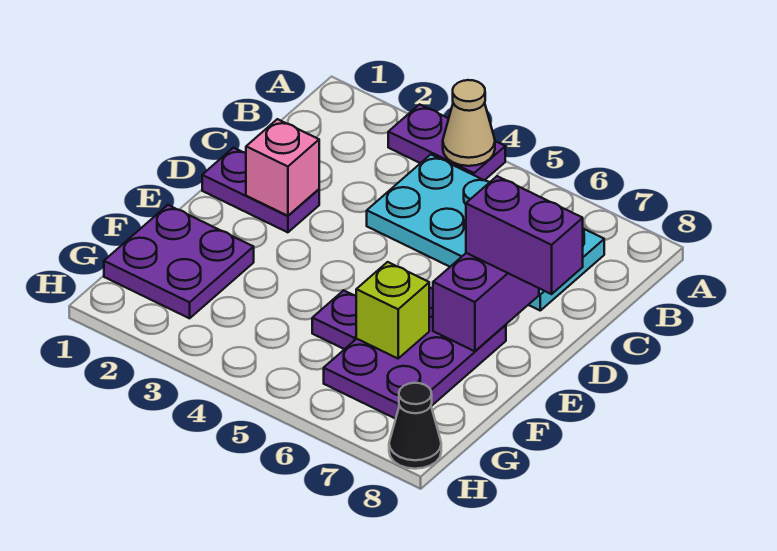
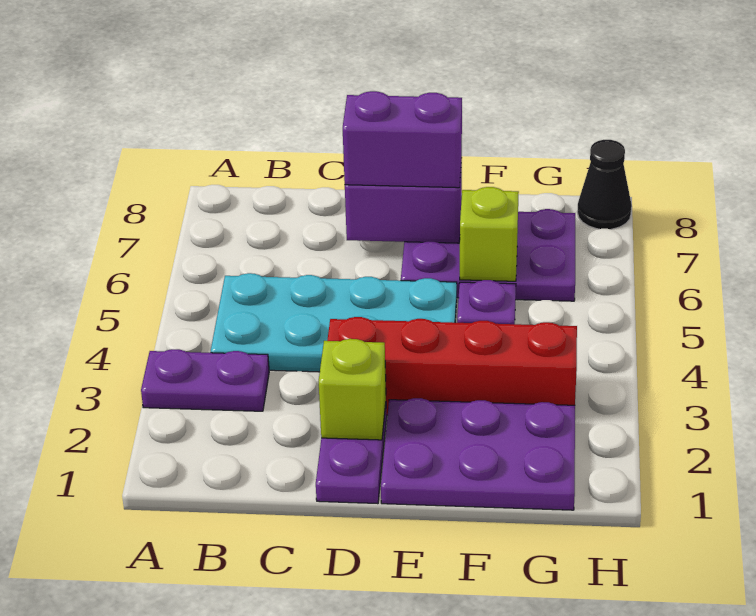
purple 1x2 plate [388,104,505,180] -> purple 1x2 plate turned to [141,349,269,411]
tan 1x1 cone [443,80,495,166] -> none
cyan 2x4 plate [367,155,604,310] -> cyan 2x4 plate turned to [211,273,457,372]
pink 1x1 brick [246,119,319,216] -> lime 1x1 brick [319,339,386,440]
none -> red 1x4 brick [327,317,577,415]
purple 1x2 brick [466,176,583,294] -> purple 1x2 brick turned to [343,91,462,188]
purple 2x2 plate [104,205,254,318] -> purple 2x3 plate [381,398,575,510]

